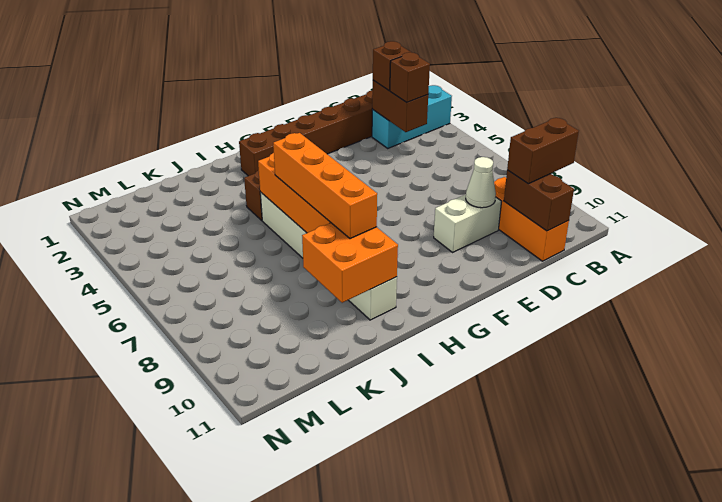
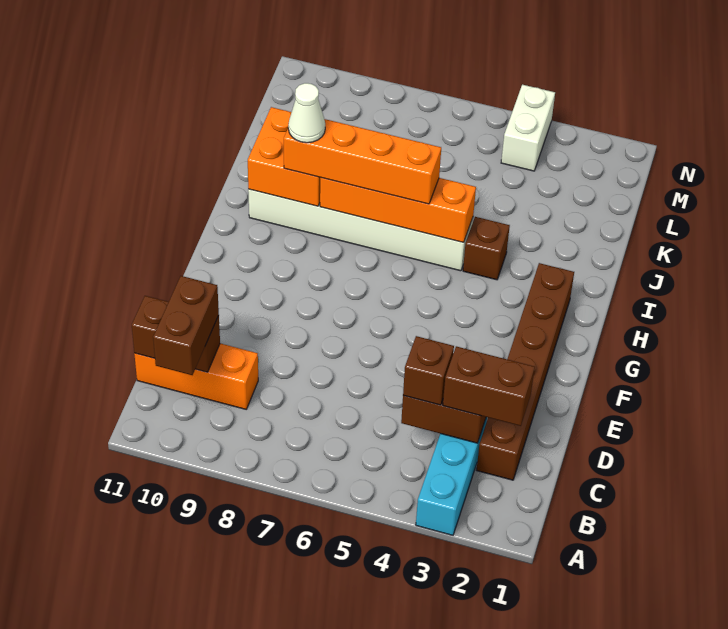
brown 1x1 brick [373,41,410,90] -> brown 1x2 brick [443,346,535,426]
white 1x2 brick [434,194,502,252] -> white 1x2 brick moved to [501,85,555,171]
white 1x1 cone [466,157,496,208] -> white 1x1 cone moved to [288,83,325,143]

